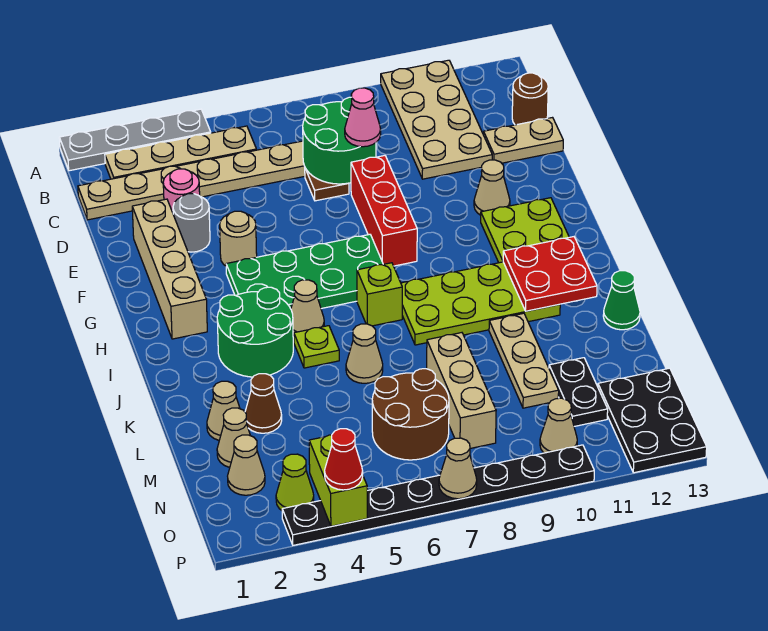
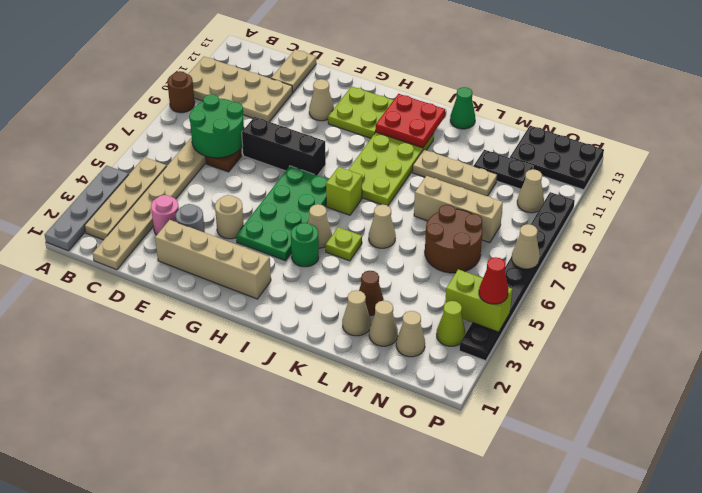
brown 1x1 round brick [512,73,548,125] -> brown 1x1 round brick moved to [167,71,195,113]
pink 1x1 cone [345,88,381,147] -> none
red 1x3 brick [351,156,417,266] -> black 1x3 brick [242,117,326,175]
green 2x2 round brick [217,287,293,377] -> green 1x1 round brick [291,223,319,267]

